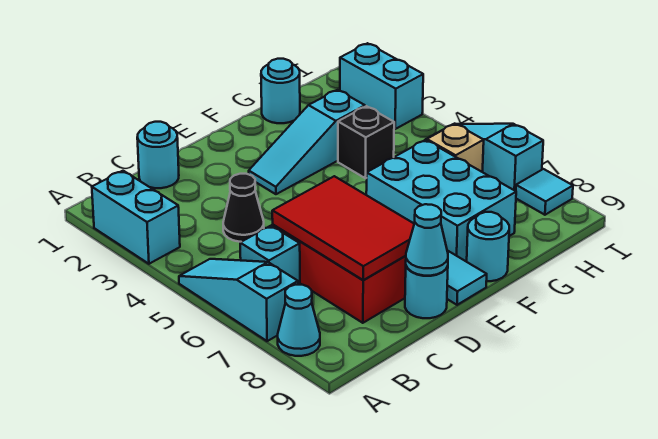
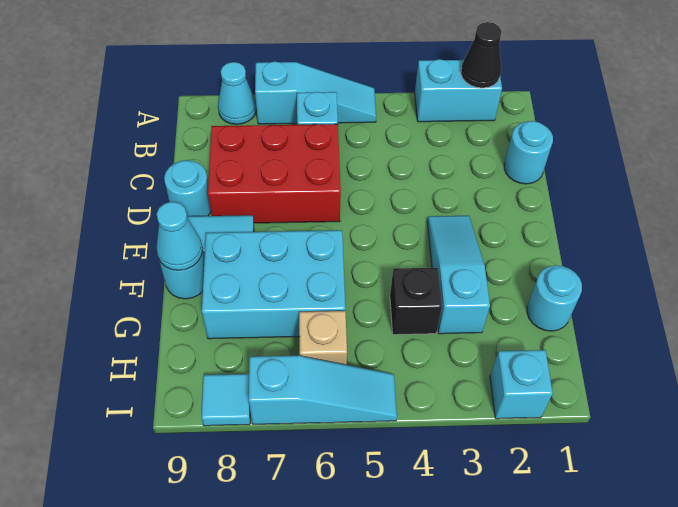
black 1x1 cone [223,174,264,242] -> black 1x1 cone moved to [461,22,502,88]
red 2x3 tile [272,176,414,280] -> none
cyan 1x1 cone [406,204,448,276] -> cyan 1x1 cone moved to [156,202,203,270]
cyan 1x2 brick [340,43,423,129] -> cyan 1x1 brick [490,350,553,419]

